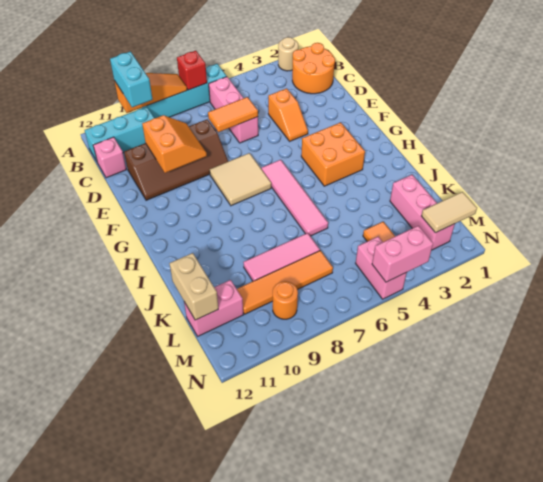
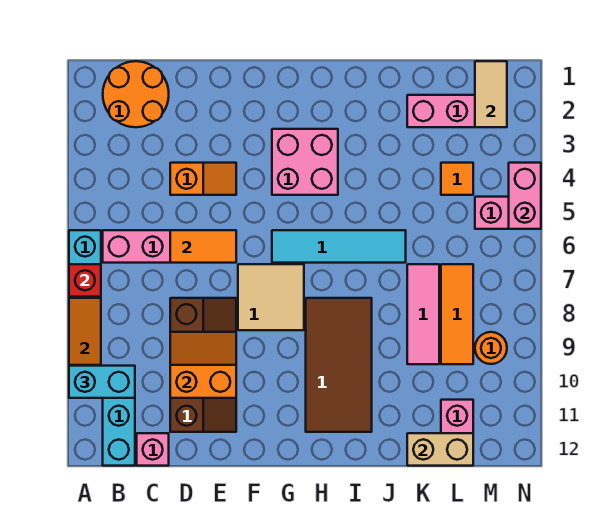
tan 1x1 round brick [278,37,298,71] -> none
orange 1x2 tile [208,97,258,132] -> orange 1x2 tile turned to [170,230,236,263]
orange 2x2 brick [301,122,365,186] -> pink 2x2 brick [272,129,338,195]
pink 1x4 tile [262,160,328,236] -> cyan 1x4 tile [272,230,406,263]
none -> brown 2x4 tile [306,298,372,432]
orange 1x4 tile [237,251,333,314] -> orange 1x3 tile [441,264,473,364]

